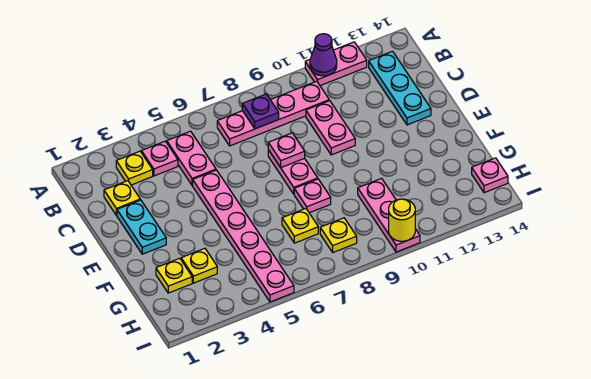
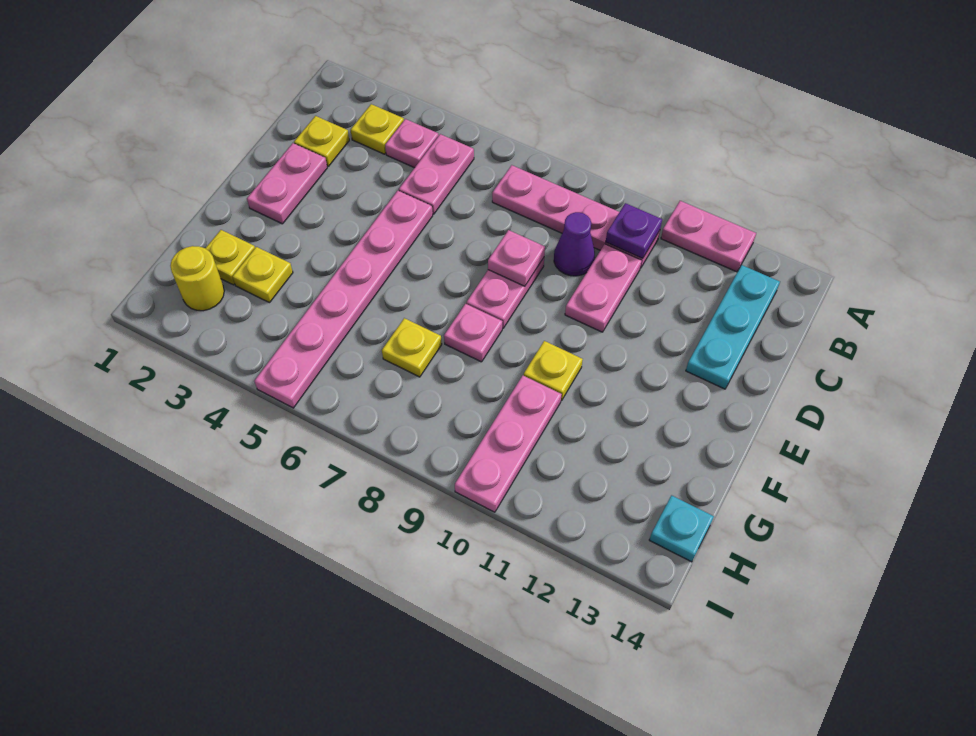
purple 1x1 cone [310,34,337,76] -> purple 1x1 cone moved to [554,212,595,276]
purple 1x1 plate [242,94,279,129] -> purple 1x1 plate moved to [606,203,662,258]
cyan 1x2 plate [117,200,166,254] -> pink 1x2 plate [247,143,327,224]
yellow 1x1 plate [320,218,357,252] -> yellow 1x1 plate moved to [524,341,583,401]
pink 1x1 plate [472,158,508,193] -> cyan 1x1 plate [649,495,714,562]
yellow 1x1 round brick [389,199,415,241] -> yellow 1x1 round brick moved to [170,246,224,311]

